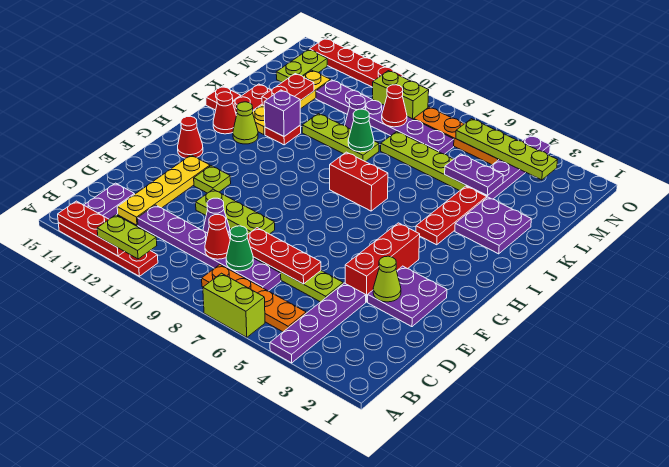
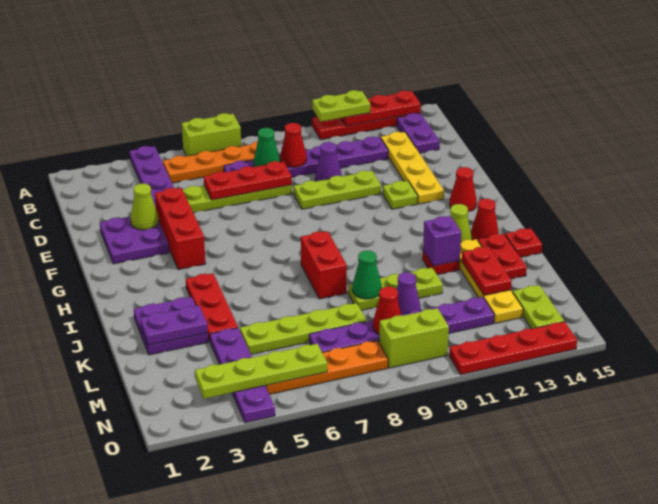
red 1x2 brick [330,152,388,211] -> red 1x2 brick turned to [301,231,347,299]
purple 1x2 plate [445,154,503,196] -> purple 1x2 plate moved to [140,306,208,345]

